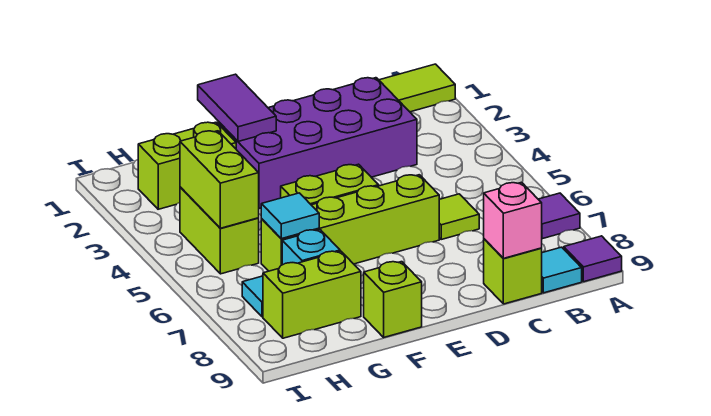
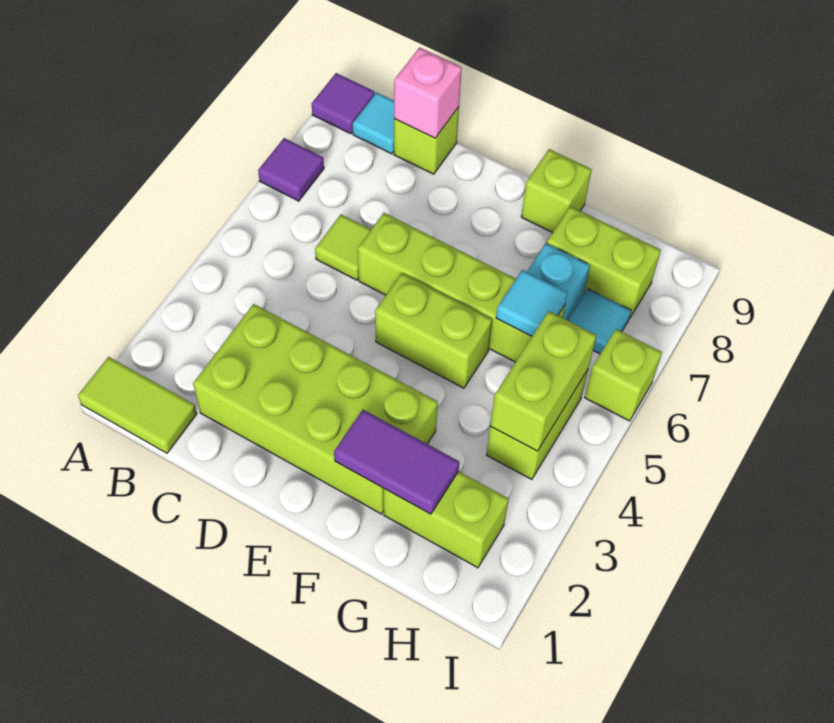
purple 2x4 brick [218,78,417,209] -> lime 2x4 brick [193,304,438,514]
purple 1x2 tile [198,74,276,142] -> purple 1x2 tile turned to [334,410,459,514]
none -> lime 1x1 brick [585,329,662,421]

